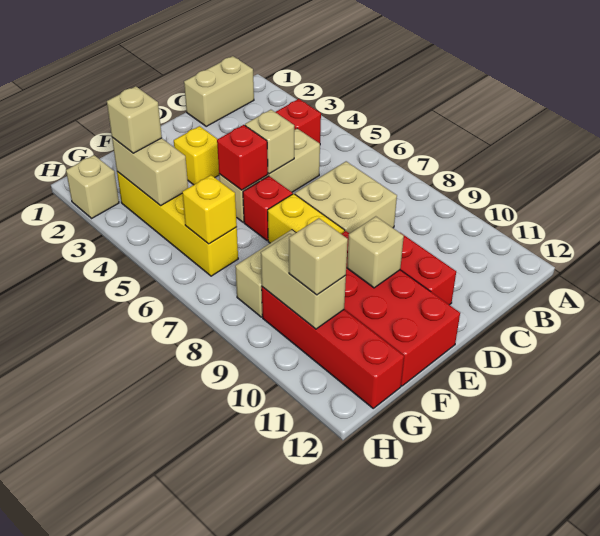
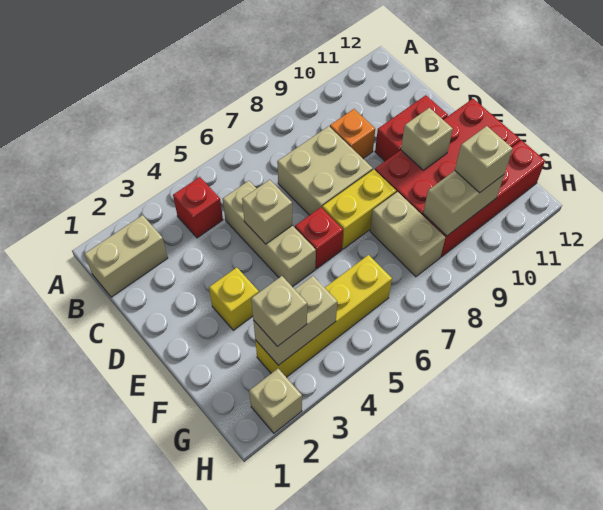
tan 1x2 brick [184,56,254,126] -> tan 1x2 brick turned to [84,215,168,297]
none -> orange 1x1 brick [330,109,375,159]
red 1x1 brick [217,125,268,190] -> none
yellow 1x1 brick [182,175,237,244] -> none

